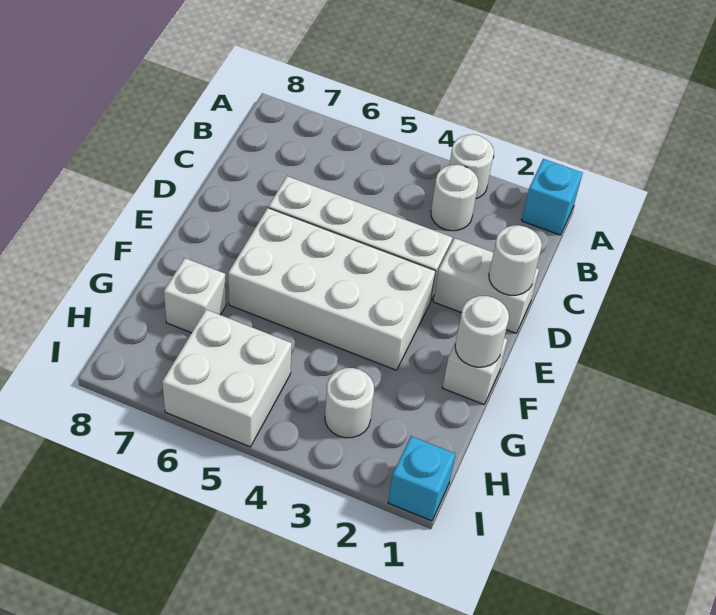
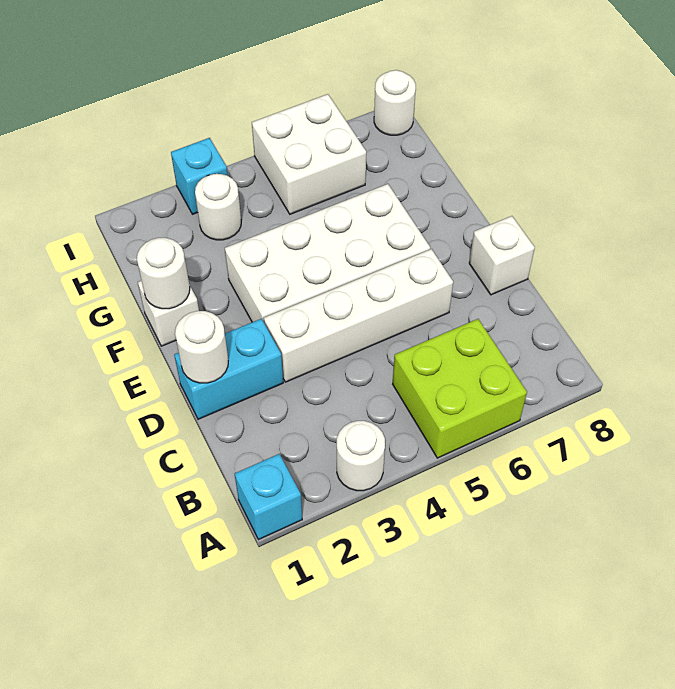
none -> lime 2x2 brick [393,319,527,458]
white 1x1 round brick [431,165,478,231] -> white 1x1 round brick moved to [374,70,416,135]
white 1x2 brick [433,238,539,333] -> cyan 1x2 brick [174,319,283,419]
white 1x1 brick [164,258,226,333] -> white 1x1 brick moved to [469,216,535,295]
cyan 1x1 brick [388,436,455,521] -> cyan 1x1 brick moved to [171,138,228,214]

